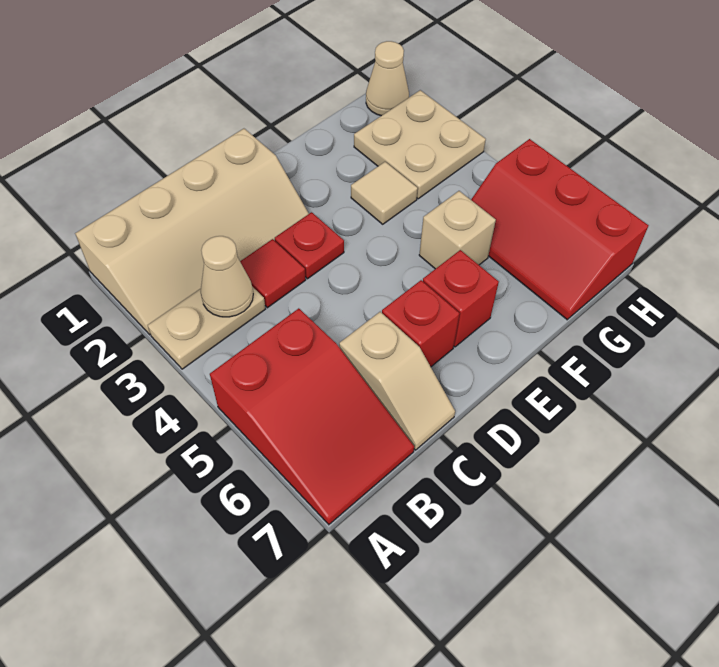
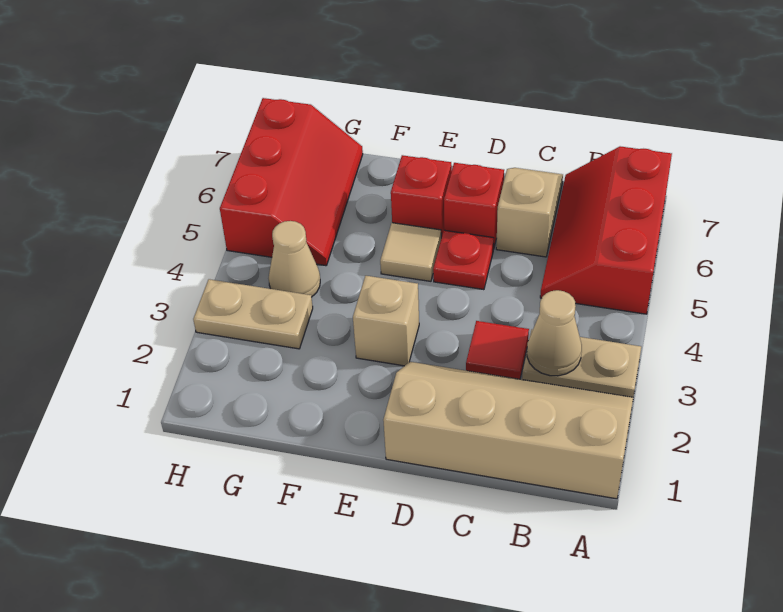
red 2x3 slope [210,308,414,525] -> red 2x3 slope turned to [540,146,672,314]
red 1x1 plate [275,212,344,279] -> red 1x1 plate moved to [433,230,494,290]
tan 1x1 tile [351,162,418,224] -> tan 1x1 tile moved to [380,223,441,281]
tan 1x1 brick [419,191,496,269] -> tan 1x1 brick moved to [353,276,419,366]
tan 2x2 plate [354,90,486,199] -> tan 1x2 plate [193,279,313,349]
tan 1x1 cone [366,41,409,116] -> tan 1x1 cone moved to [269,221,320,297]

